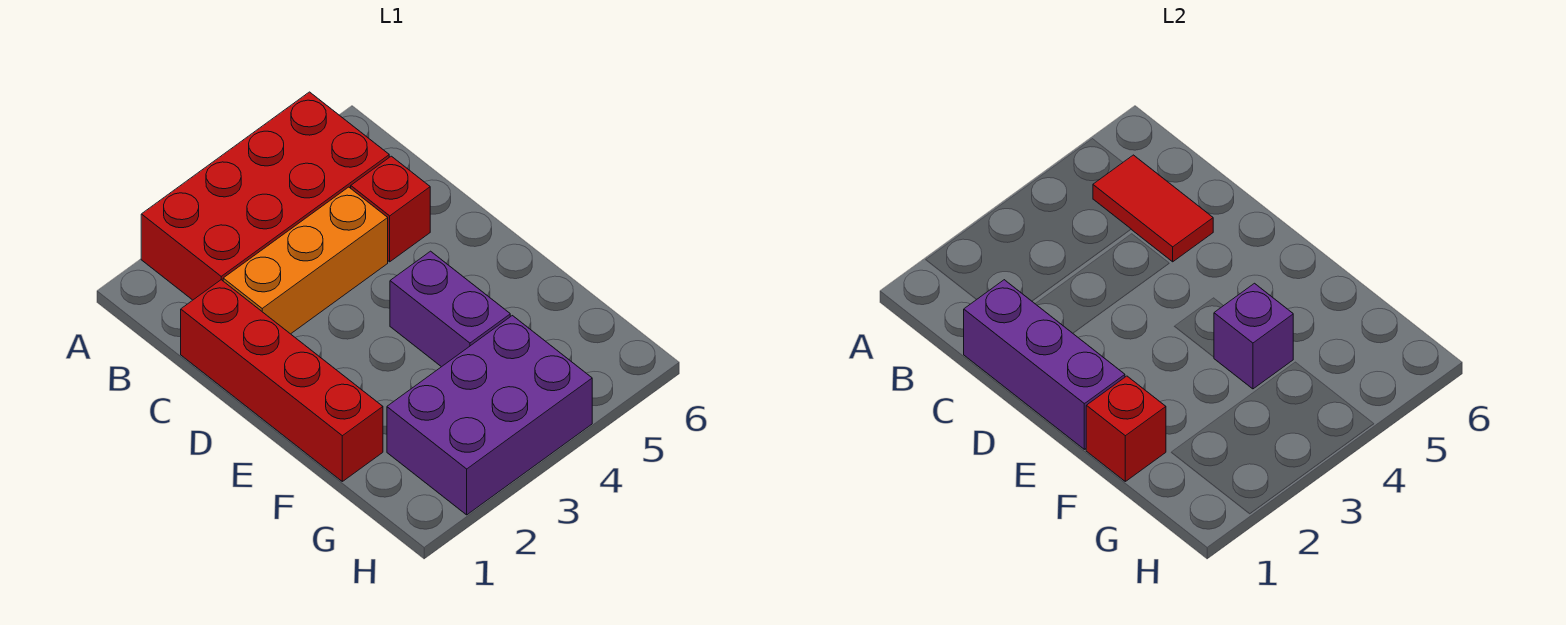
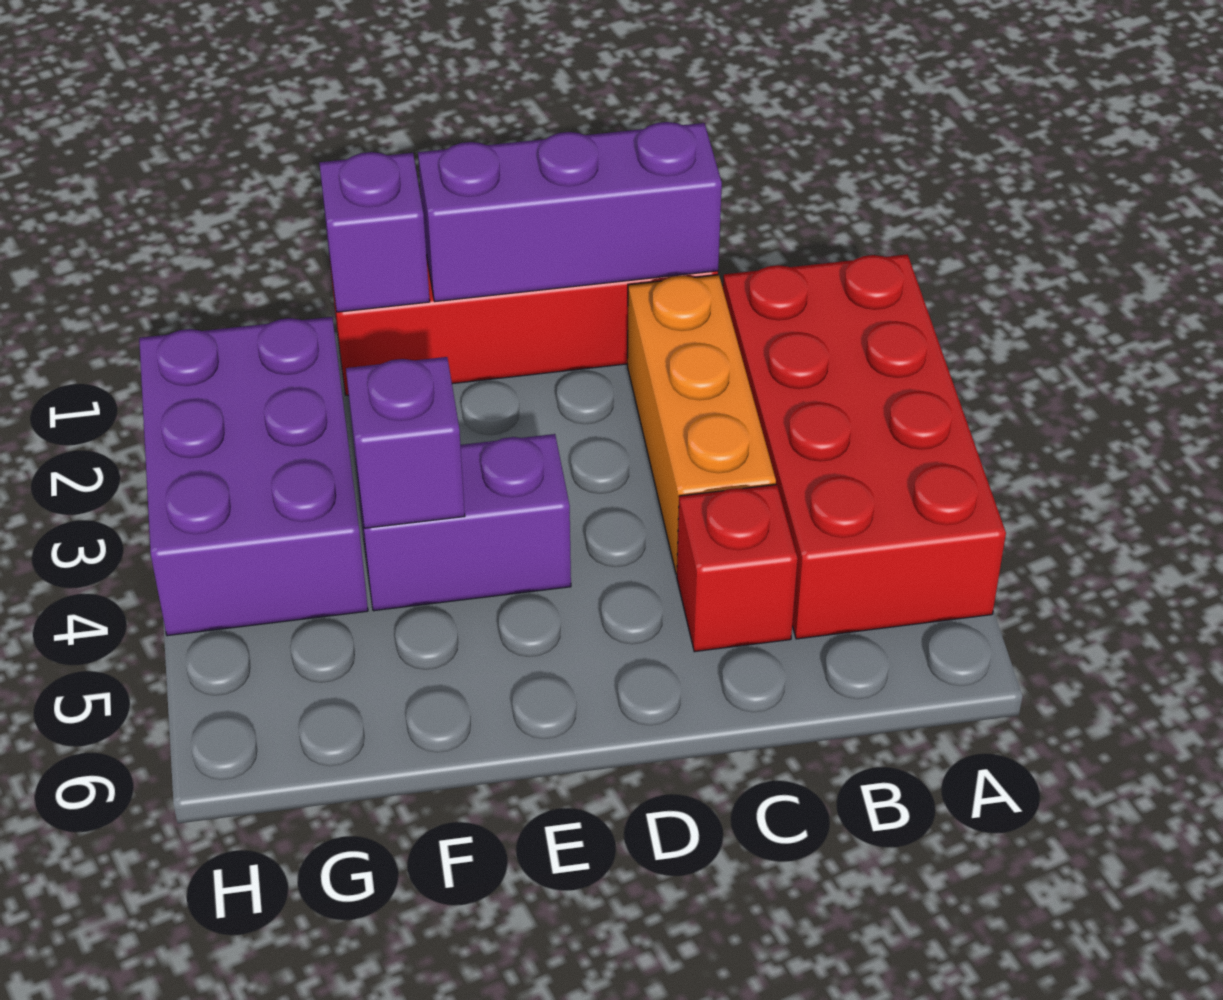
red 1x2 tile [1093,155,1213,262] -> none
red 1x1 brick [1086,376,1166,481] -> purple 1x1 brick [319,152,430,312]

